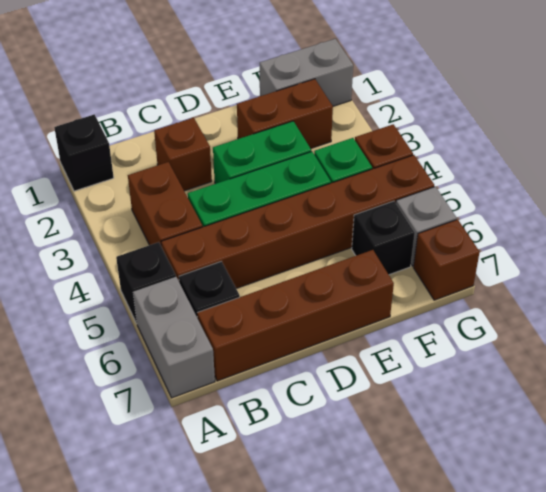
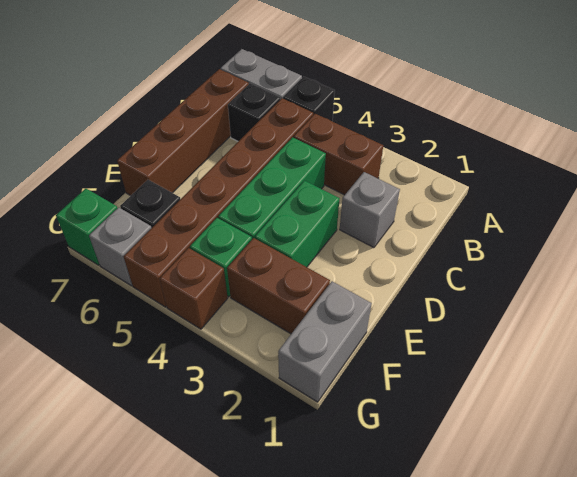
black 1x1 brick [54,115,114,191] -> none
brown 1x1 brick [154,118,212,191] -> grey 1x1 brick [340,172,400,248]
brown 1x2 brick [237,79,333,148] -> brown 1x2 brick turned to [227,238,330,334]
brown 1x1 brick [414,219,480,300] -> green 1x1 brick [56,189,117,265]

